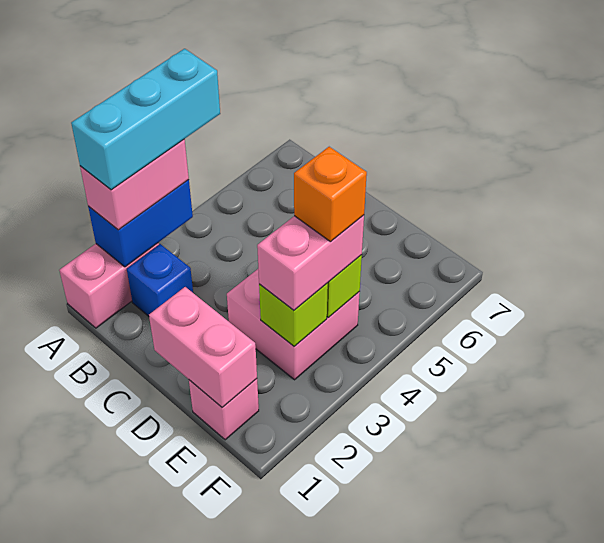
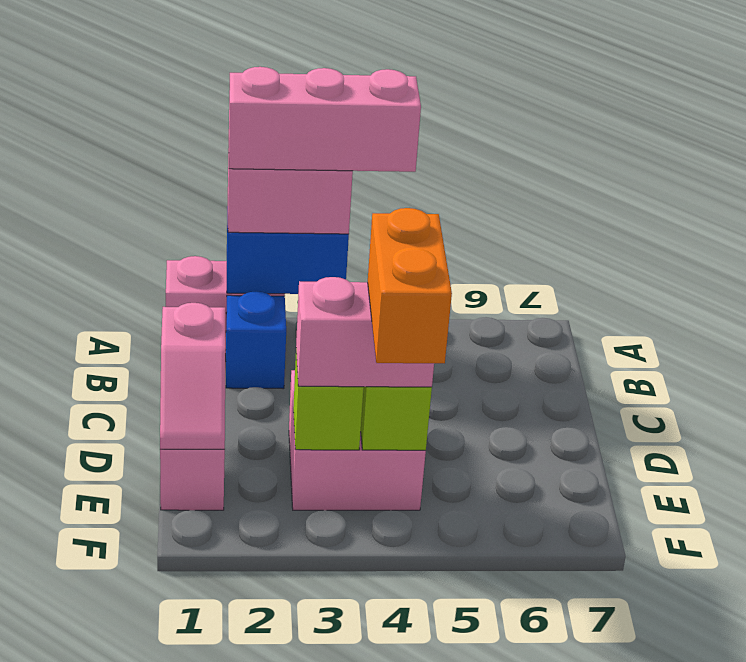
cyan 1x3 brick [71,49,220,190] -> pink 1x3 brick [229,67,421,172]
pink 1x2 brick [149,287,257,407] -> pink 1x2 slope [160,303,226,449]
orange 1x1 brick [294,147,367,242] -> orange 1x2 brick [368,208,452,363]

